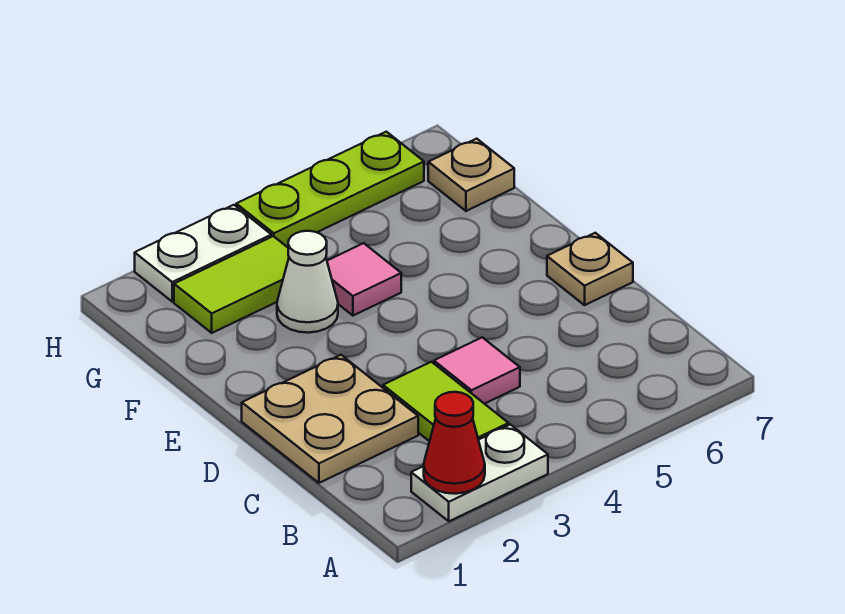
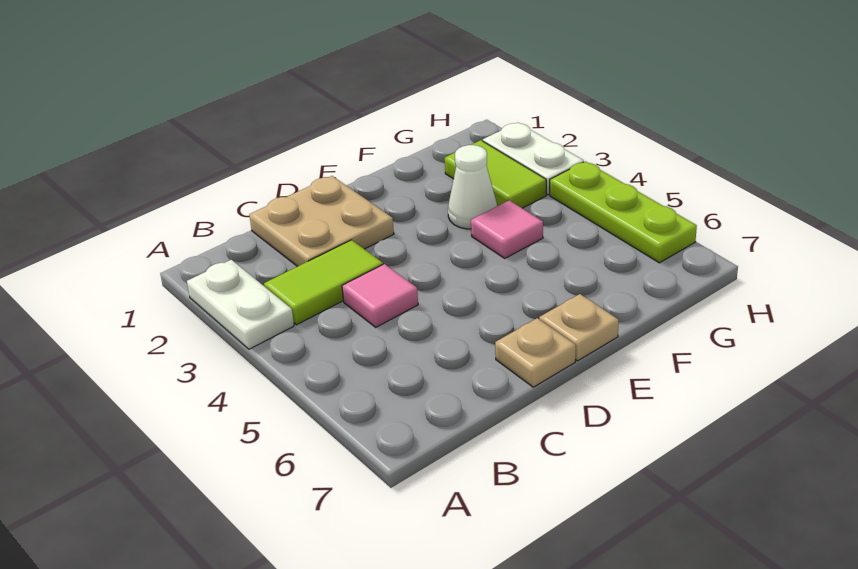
red 1x1 cone [424,392,485,494] -> none
tan 1x1 plate [428,139,514,211] -> tan 1x1 plate moved to [539,294,619,361]

